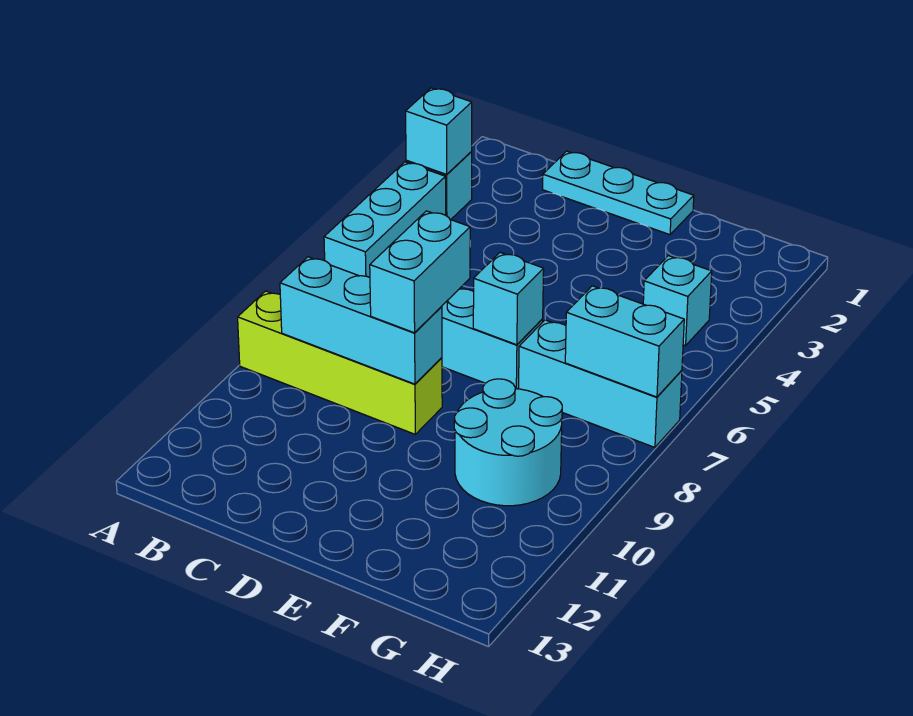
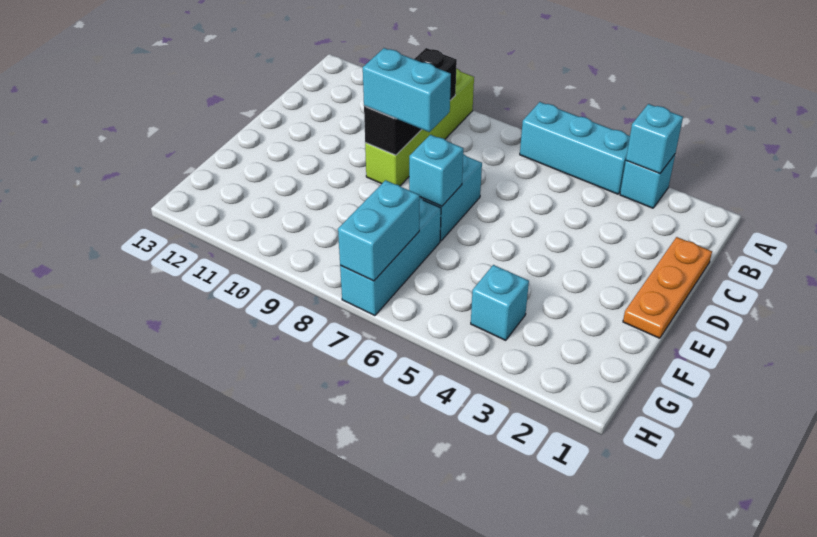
cyan 1x3 brick [280,257,442,384] -> black 1x3 brick [364,48,457,155]
cyan 1x3 plate [543,151,694,235] -> orange 1x3 plate [623,237,712,338]
cyan 2x2 round brick [454,379,562,506] -> none

